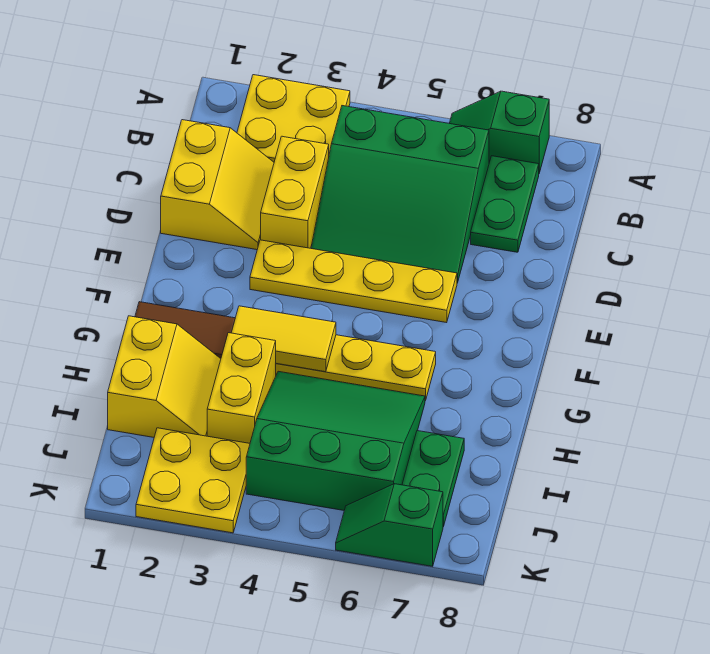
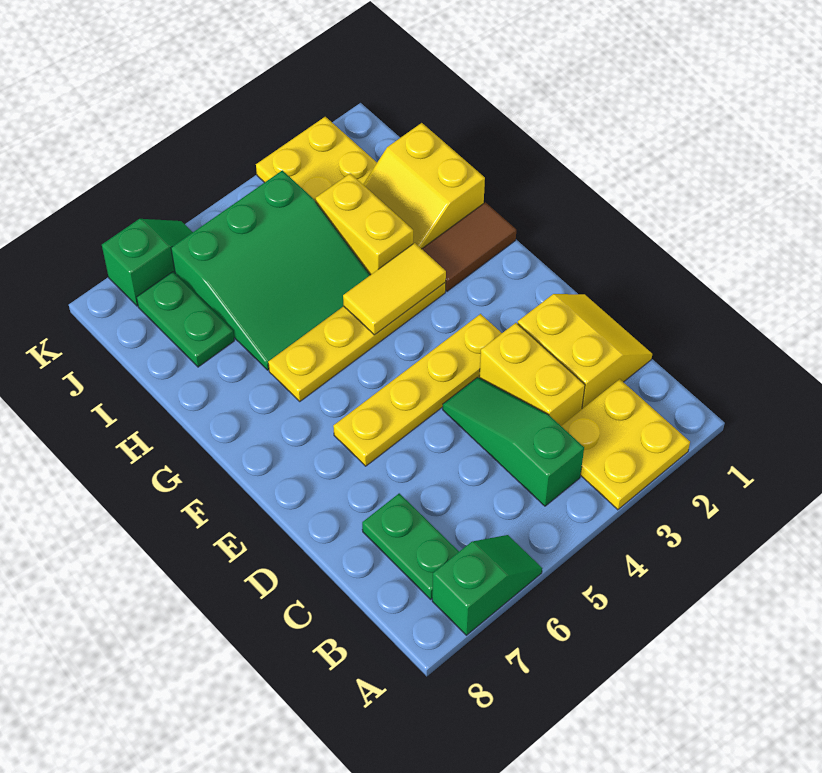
green 3x3 slope [311,106,489,283] -> green 1x3 slope [443,377,584,506]
yellow 2x2 slope [161,120,274,250] -> yellow 2x2 slope turned to [518,294,652,409]

